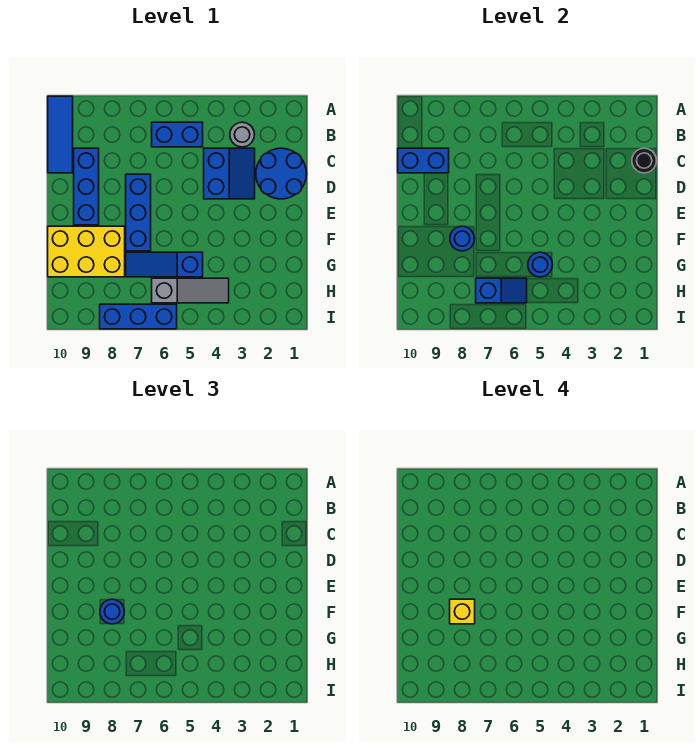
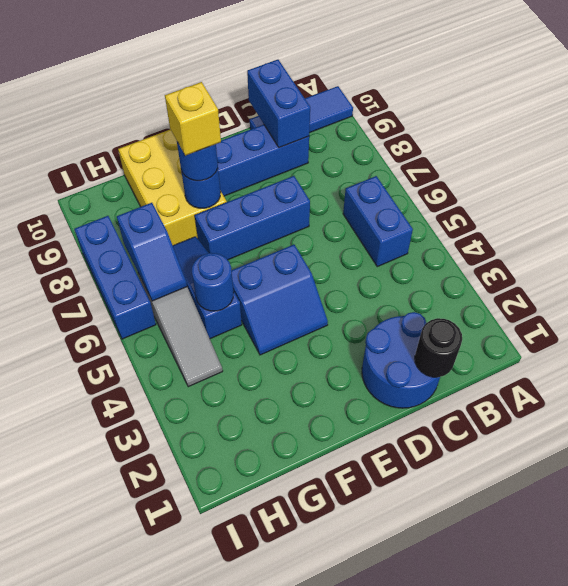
grey 1x1 round brick [230,122,255,147] -> none
blue 2x2 slope [204,148,255,199] -> blue 2x2 slope moved to [232,245,328,355]

